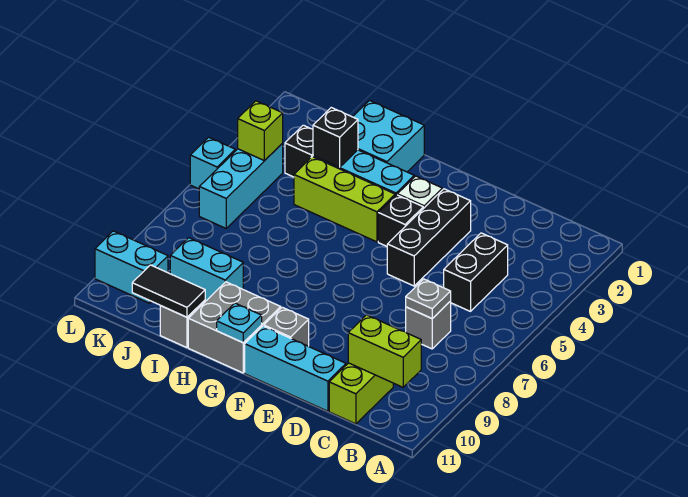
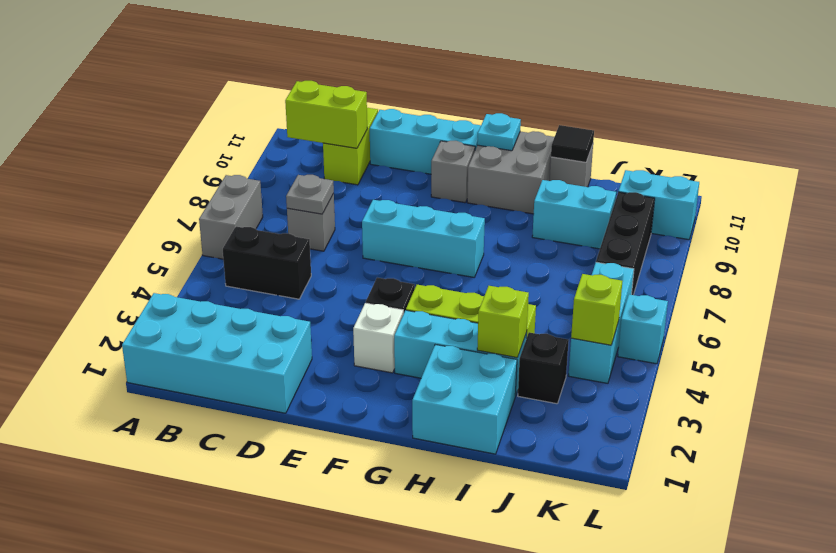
none -> cyan 2x4 brick [122,293,312,413]
none -> grey 1x2 brick [199,175,263,259]
black 1x2 brick [444,233,508,311] -> black 1x2 brick turned to [223,227,311,299]
black 1x3 brick [387,189,471,286] -> black 1x3 brick moved to [596,192,655,295]
none -> cyan 1x3 brick [362,200,485,277]
black 1x1 brick [313,108,358,167] -> lime 1x1 brick [477,286,529,358]
black 1x2 tile [132,265,205,317] -> black 1x1 tile [551,125,594,162]

